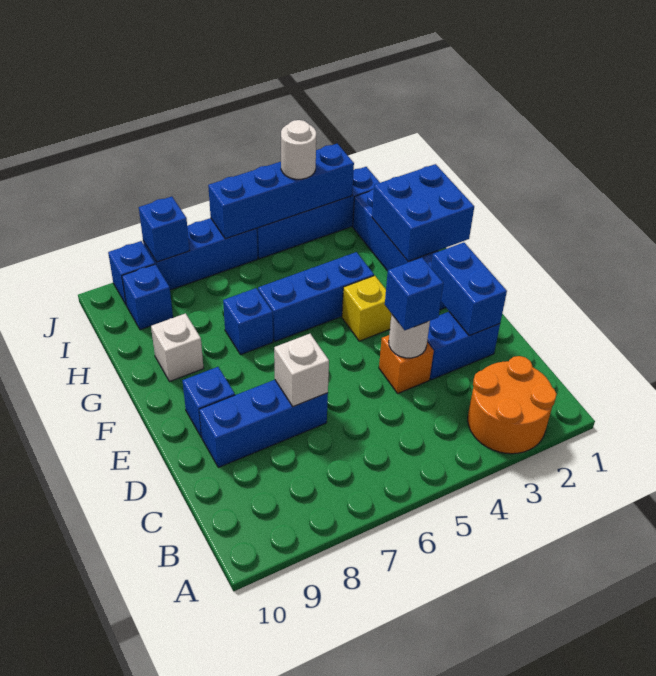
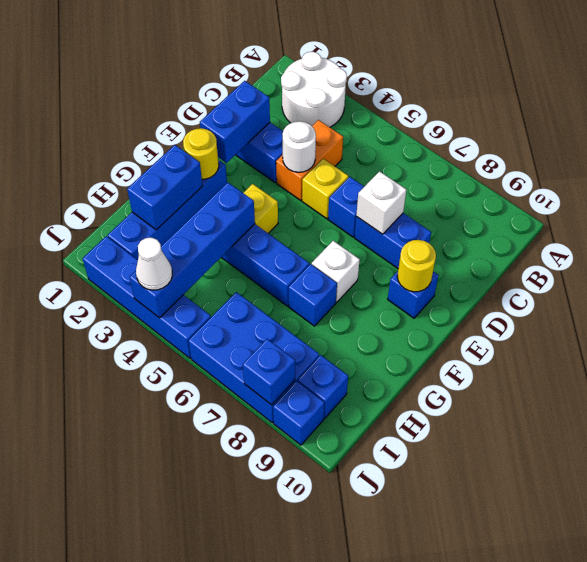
orange 2x2 round brick [468,356,556,454] -> white 2x2 round brick [281,52,347,127]
orange 1x1 brick [379,335,434,393] -> orange 1x2 brick [276,120,343,201]
blue 1x1 brick [385,258,443,330] -> blue 1x1 brick moved to [328,177,364,237]
none -> yellow 1x1 brick [302,159,348,219]
blue 1x3 brick [199,380,328,467] -> blue 1x2 brick [355,213,431,268]
none -> yellow 1x1 round brick [397,240,436,292]
none -> yellow 1x1 round brick [183,128,219,179]
blue 2x2 brick [372,164,474,261] -> blue 1x2 brick [127,145,202,230]
white 1x1 brick [151,313,204,382] -> white 1x1 brick moved to [312,241,360,302]
blue 1x4 brick [208,144,354,239] -> blue 1x4 brick turned to [129,183,255,318]
white 1x1 round brick [281,120,316,179] -> white 1x1 cone [136,238,172,290]
blue 1x3 brick [143,218,258,290] -> blue 2x3 brick [188,292,319,423]

